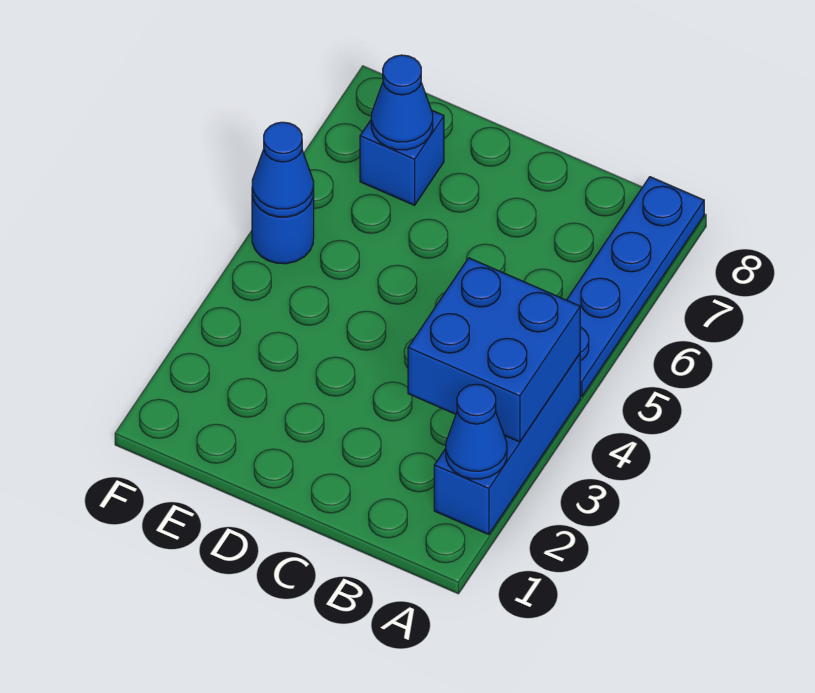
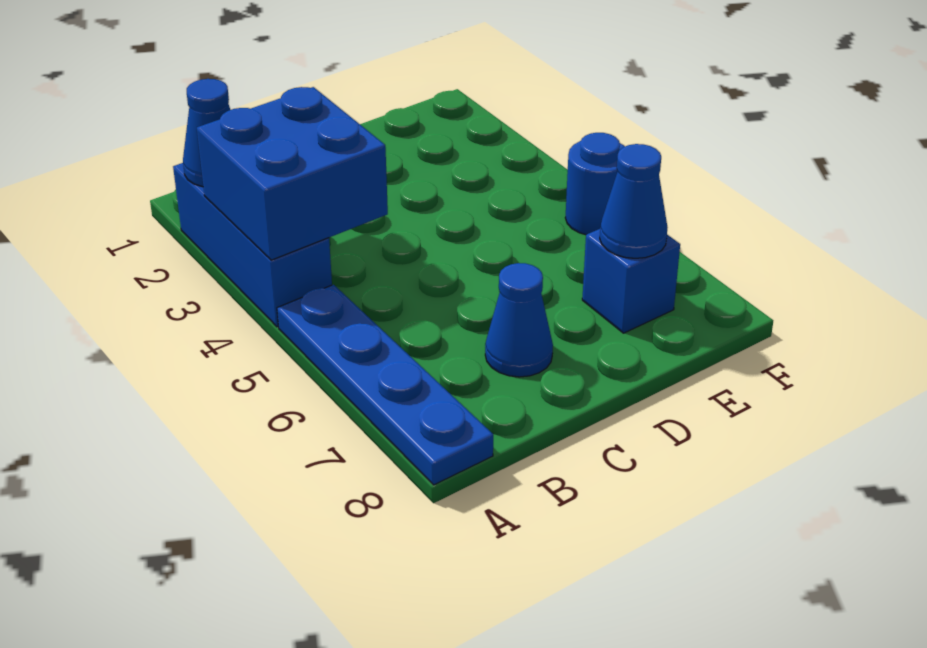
blue 1x1 cone [252,122,314,217] -> blue 1x1 cone moved to [485,263,553,377]

